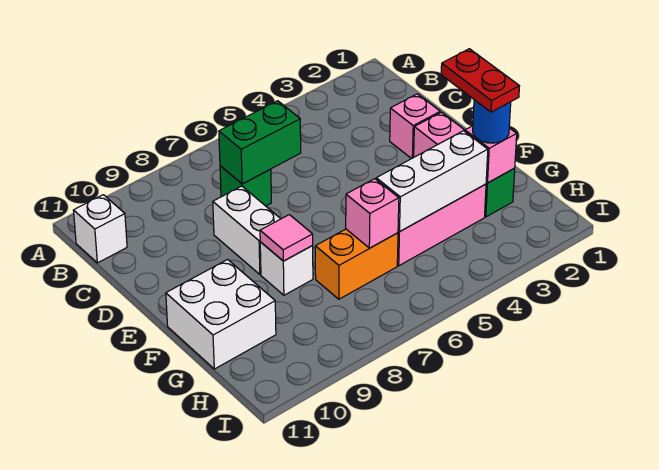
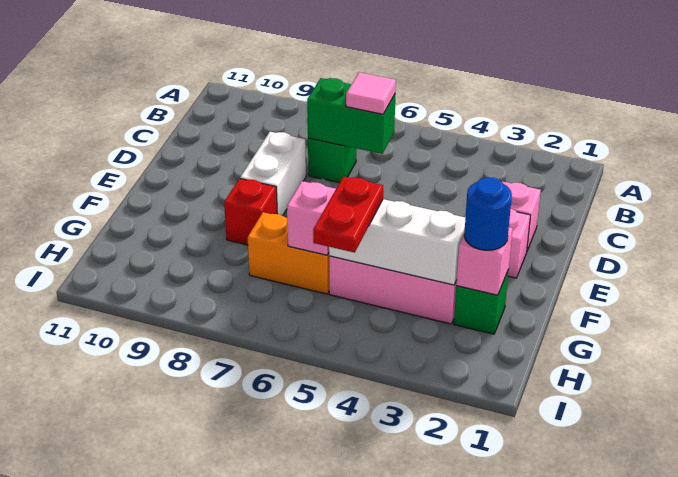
white 1x1 brick [73,195,127,263] -> none
red 1x2 plate [441,49,519,112] -> red 1x2 plate moved to [313,176,383,253]
white 1x1 brick [260,242,313,295] -> red 1x1 brick [224,178,277,245]
pink 1x1 tile [260,215,313,261] -> pink 1x1 tile moved to [346,72,396,114]
white 2x2 brick [166,260,276,369] -> none

